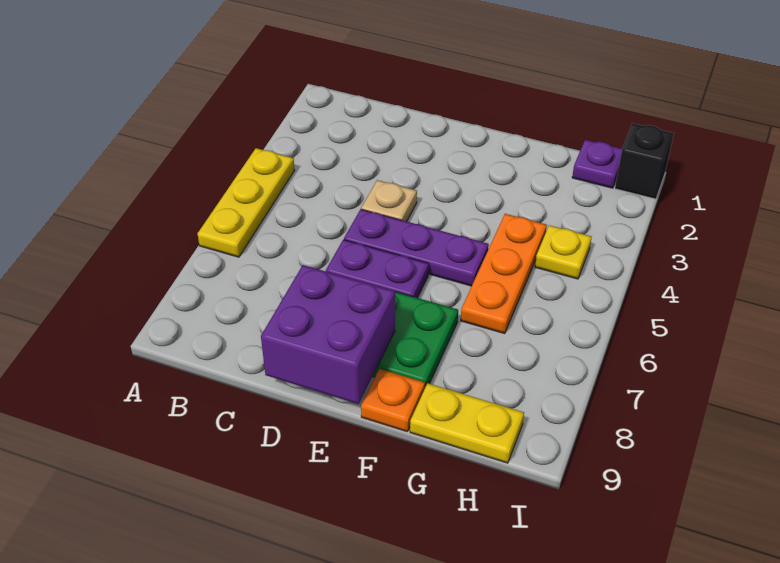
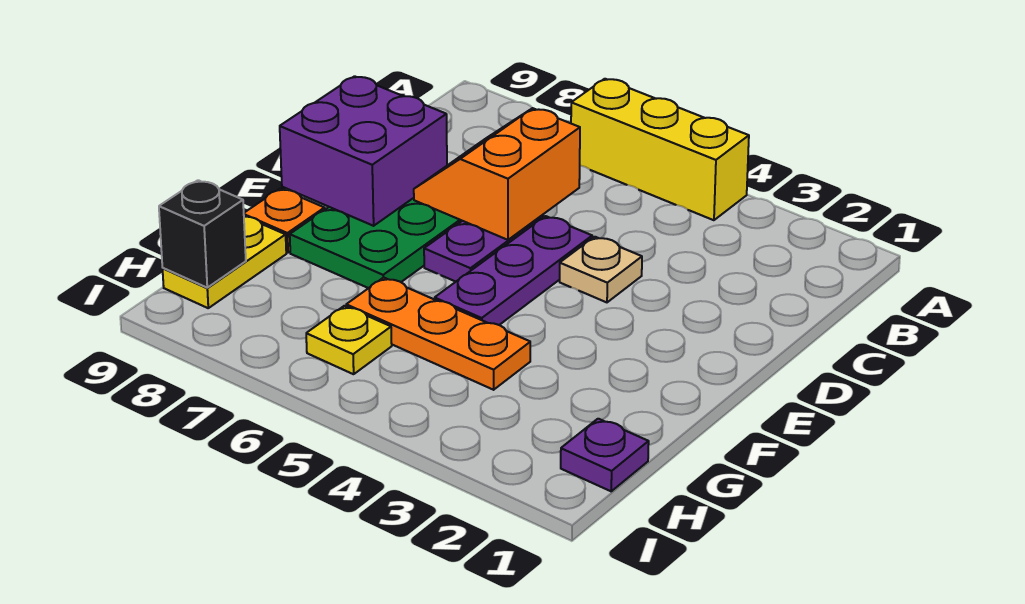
yellow 1x3 plate [198,148,295,257] -> yellow 1x3 brick [571,79,749,220]
none -> orange 2x2 slope [414,108,580,240]
yellow 1x1 plate [535,225,591,279] -> yellow 1x1 plate moved to [306,306,392,374]
black 1x1 brick [615,123,674,199] -> black 1x1 brick moved to [159,180,246,288]

